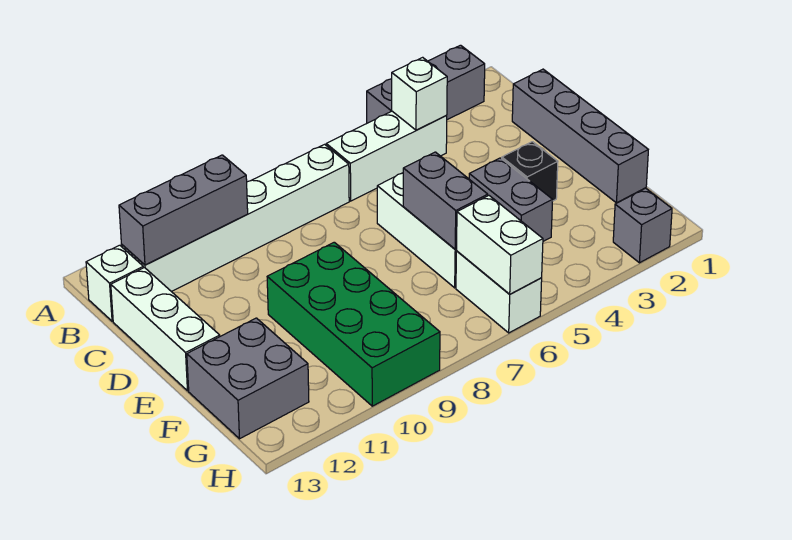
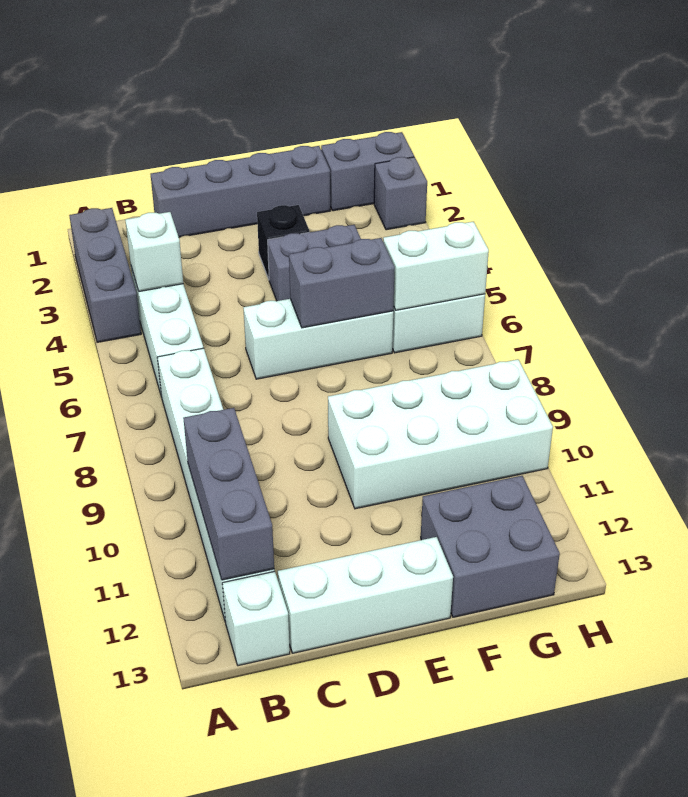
green 2x4 brick [267,242,440,406] -> white 2x4 brick [328,359,553,509]
none -> grey 1x2 brick [321,132,414,211]

